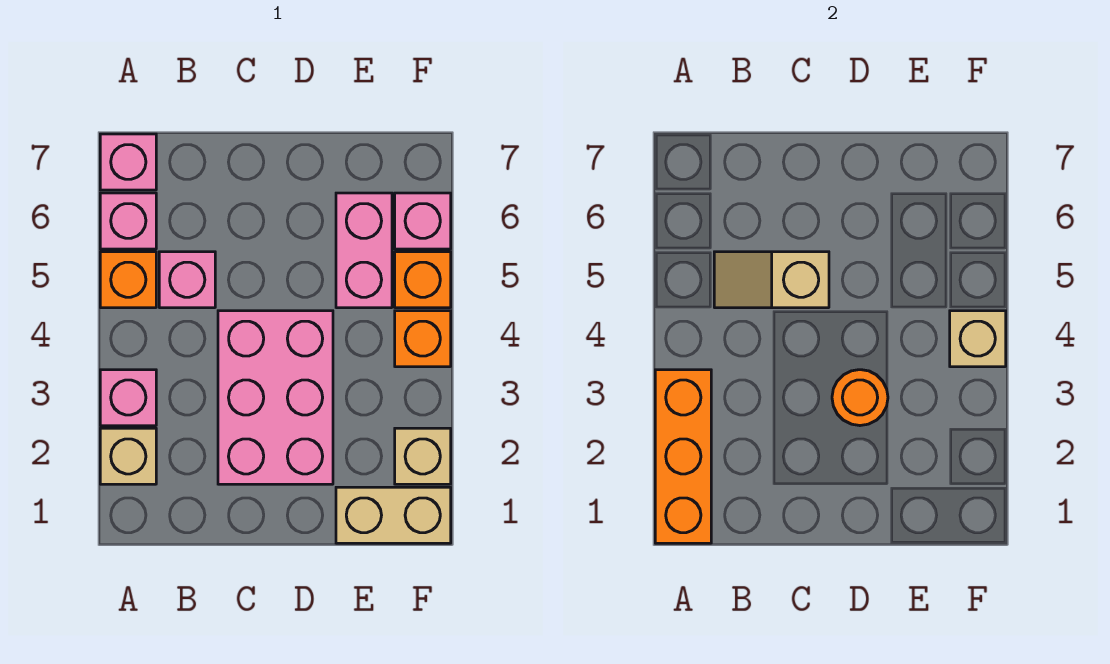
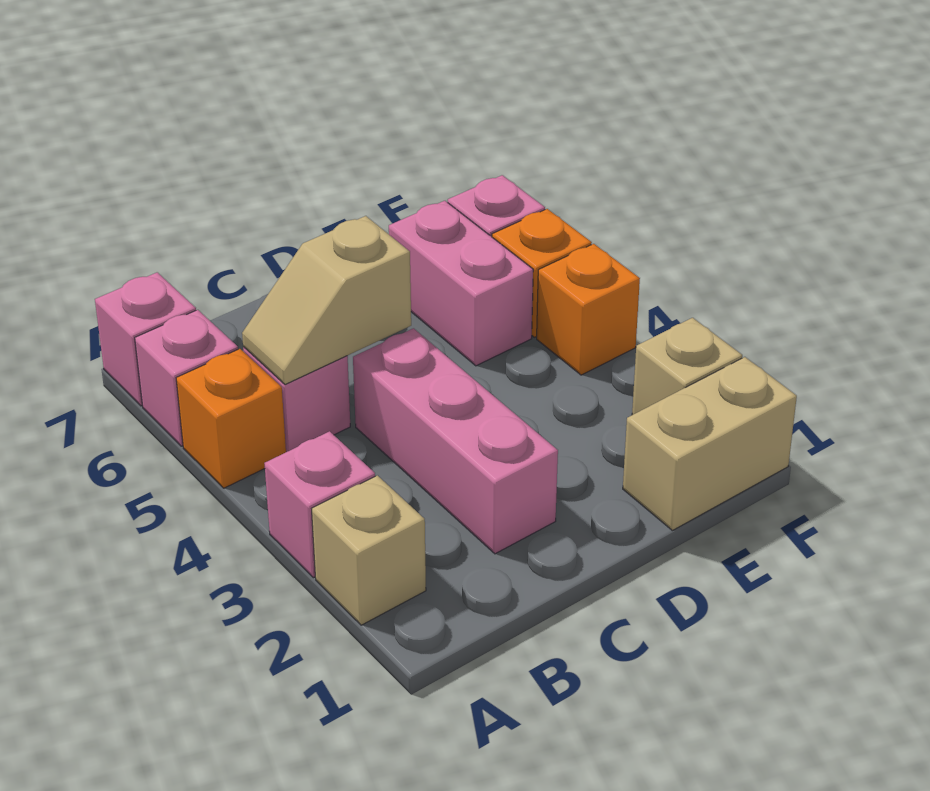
orange 1x3 brick [655,370,711,543] -> none
pink 2x3 brick [218,311,333,484] -> pink 1x3 brick [353,328,558,554]
orange 1x1 round brick [832,370,888,426] -> none
tan 1x1 brick [950,311,1006,367] -> none

